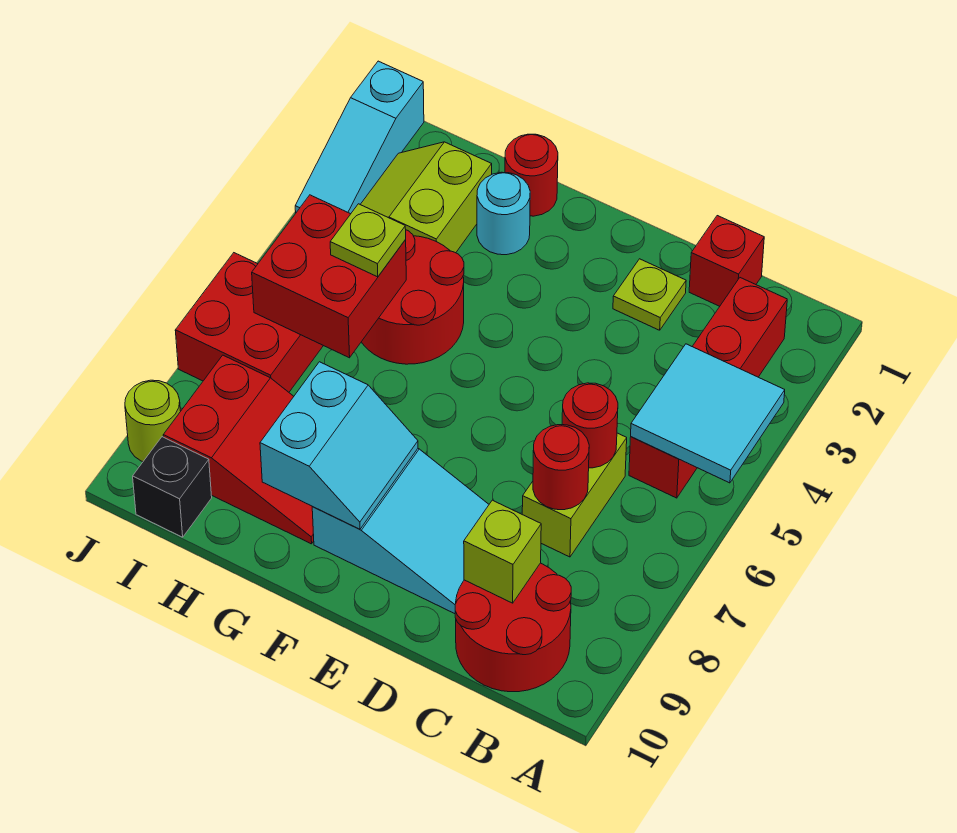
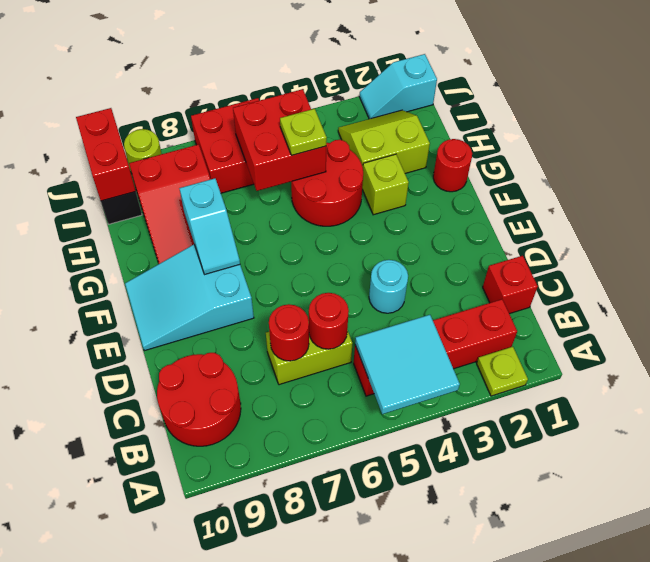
lime 1x1 brick [464,500,541,603] -> lime 1x1 brick moved to [362,154,409,215]
lime 1x1 plate [613,259,686,330] -> lime 1x1 plate moved to [477,347,528,396]
cyan 2x3 slope [312,449,489,614] -> cyan 2x3 slope turned to [125,244,254,351]
cyan 2x2 slope [260,362,418,529] -> cyan 1x2 slope [179,178,240,274]
cyan 1x1 round brick [477,172,530,255] -> cyan 1x1 round brick moved to [369,260,408,313]
none -> red 1x2 brick [76,108,136,201]
cyan 1x3 slope [295,61,424,214] -> cyan 1x2 slope [359,54,437,119]

